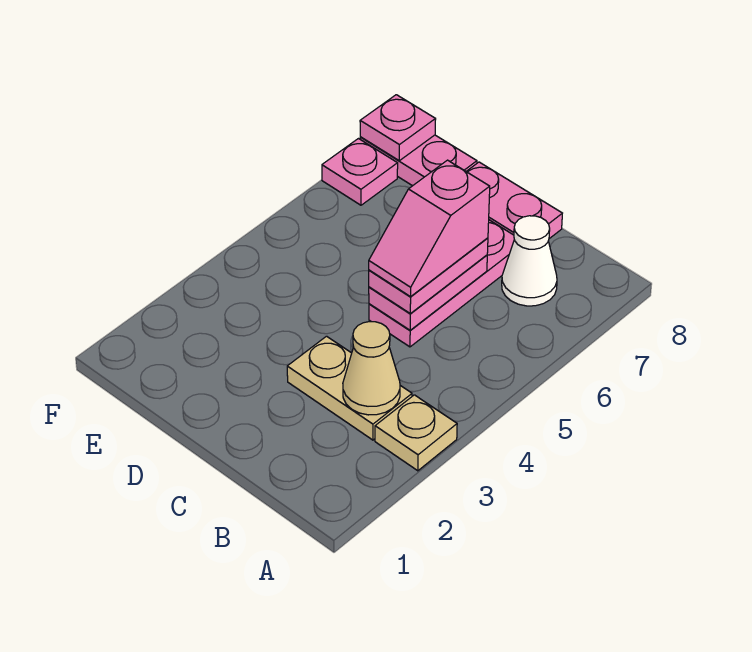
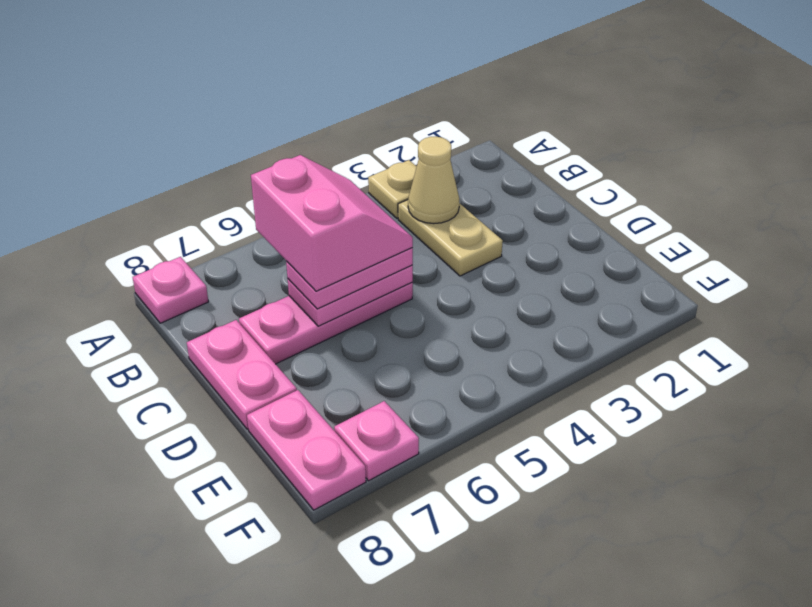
white 1x1 cone [502,216,557,306] -> none
pink 1x2 slope [369,160,490,297] -> pink 2x2 slope [251,155,413,291]
pink 1x1 plate [360,95,436,161] -> pink 1x1 plate moved to [133,257,208,323]

